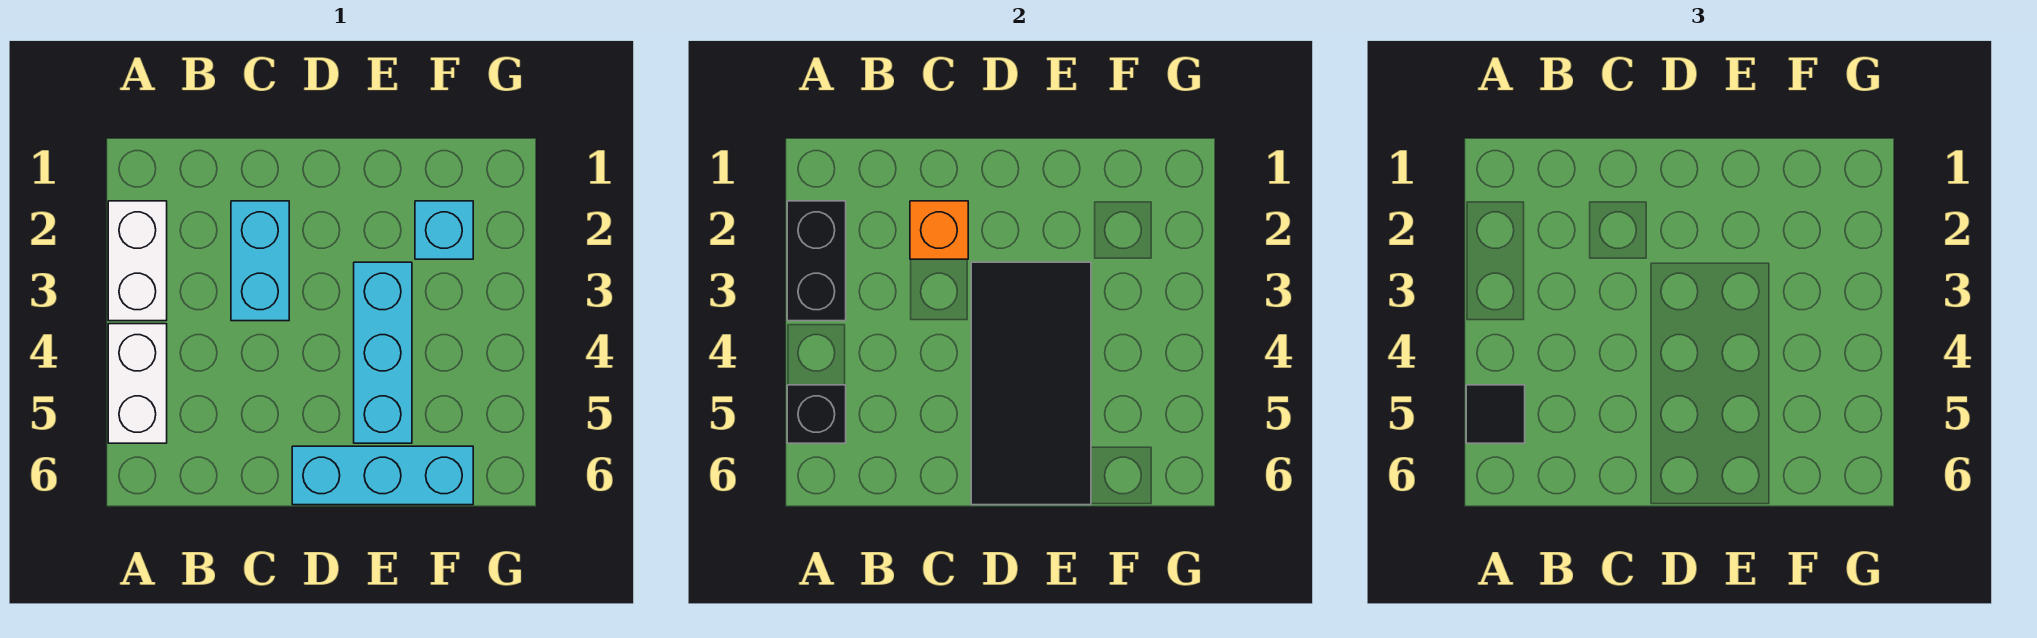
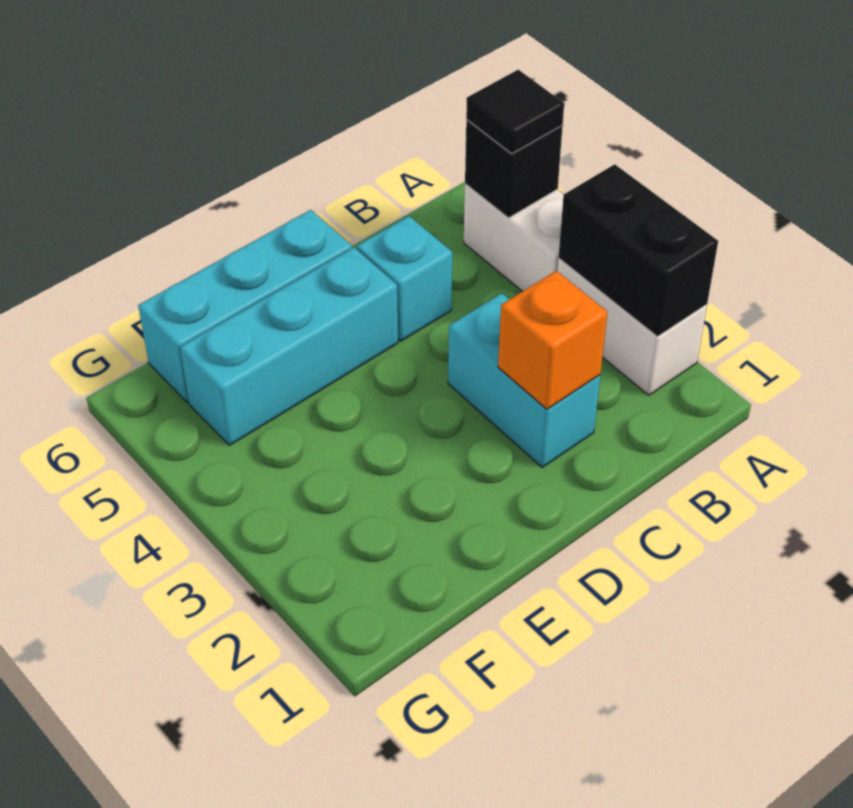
black 2x4 tile [971,262,1091,505] -> none
cyan 1x3 brick [354,262,412,443] -> cyan 1x3 brick turned to [180,248,398,445]
cyan 1x1 brick [415,201,473,259] -> cyan 1x1 brick moved to [357,216,452,341]

